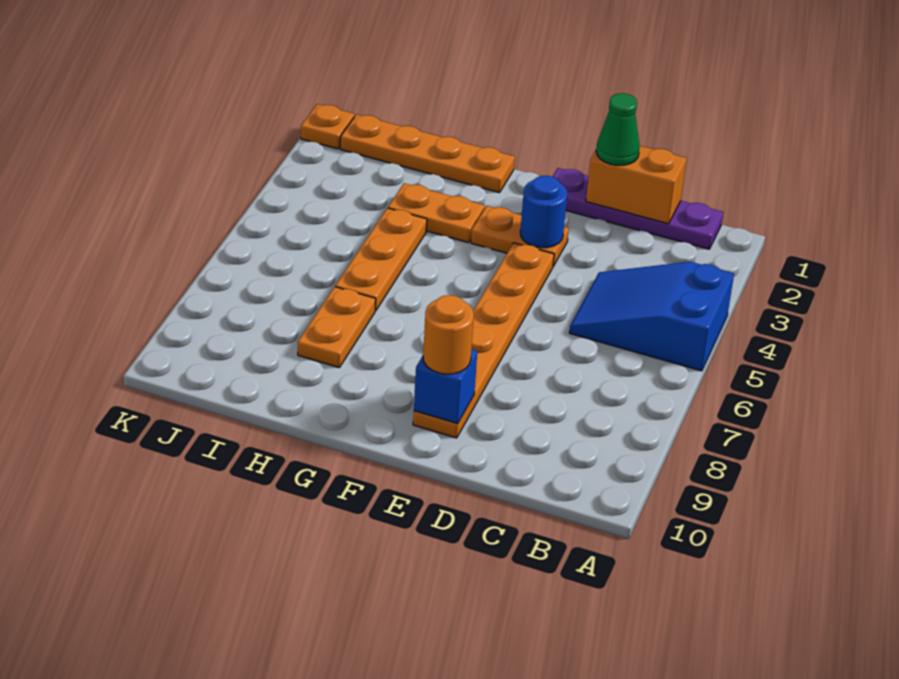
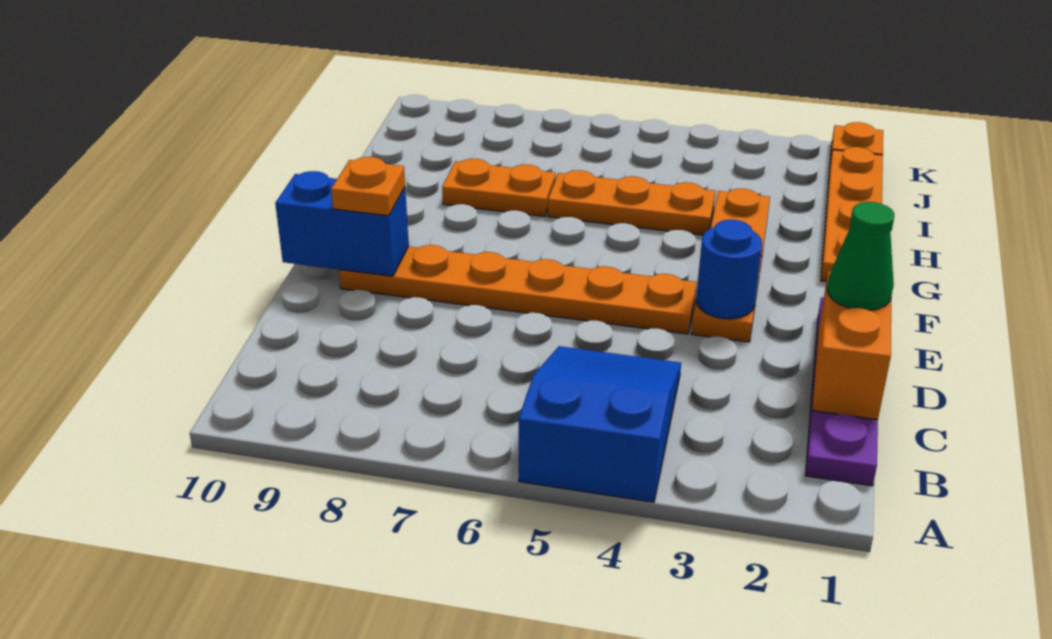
blue 1x1 brick [414,349,477,424] -> blue 1x2 brick [275,171,409,276]
orange 1x1 round brick [423,295,474,374] -> orange 1x1 plate [331,157,405,216]

